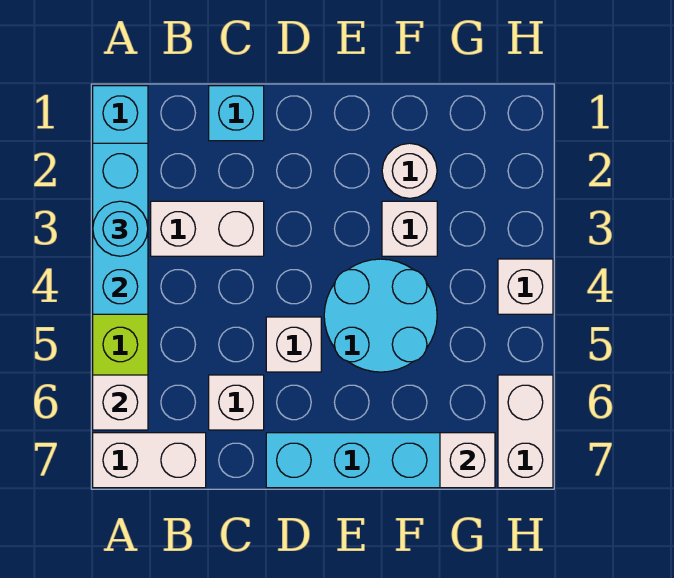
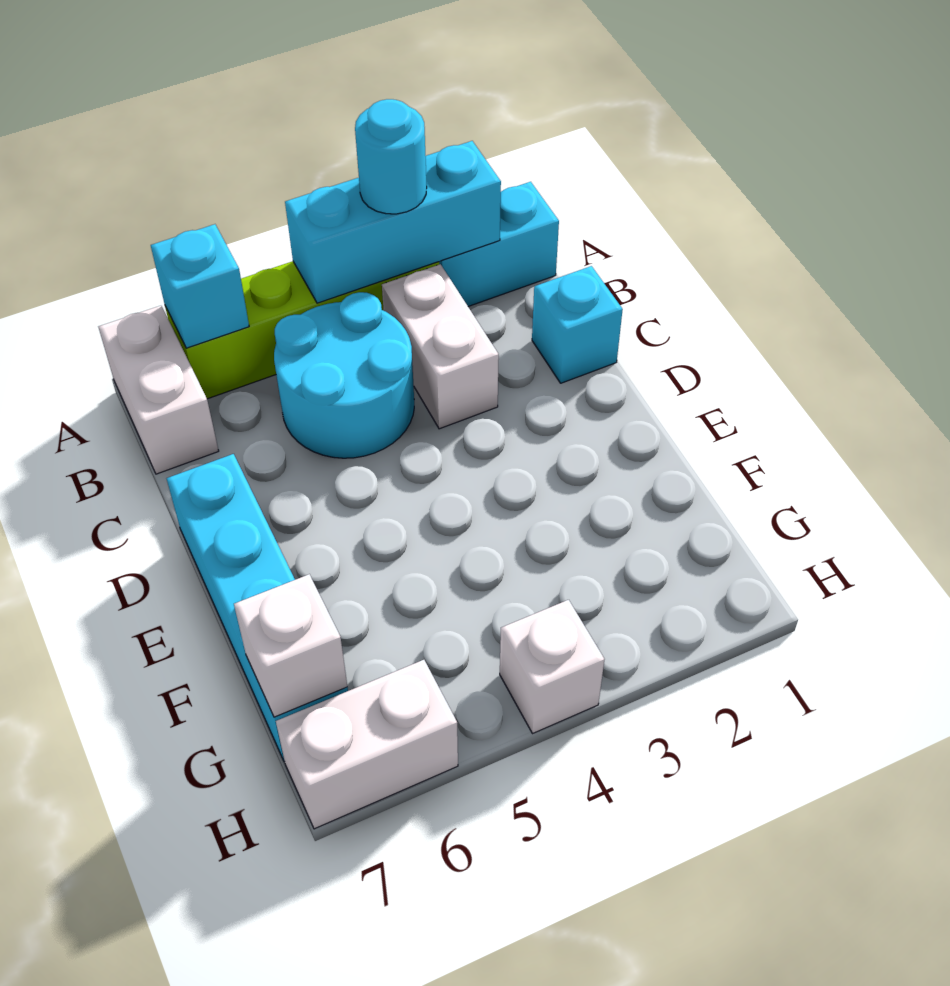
white 1x1 brick [93,375,148,430] -> cyan 1x1 brick [151,224,249,348]
white 1x1 brick [209,375,264,430] -> none
white 1x1 brick [266,317,321,372] -> none
cyan 2x2 round brick [324,259,437,372] -> cyan 2x2 round brick moved to [274,292,414,458]
white 1x1 round brick [382,143,437,198] -> none
white 1x1 brick [382,201,437,256] -> none

